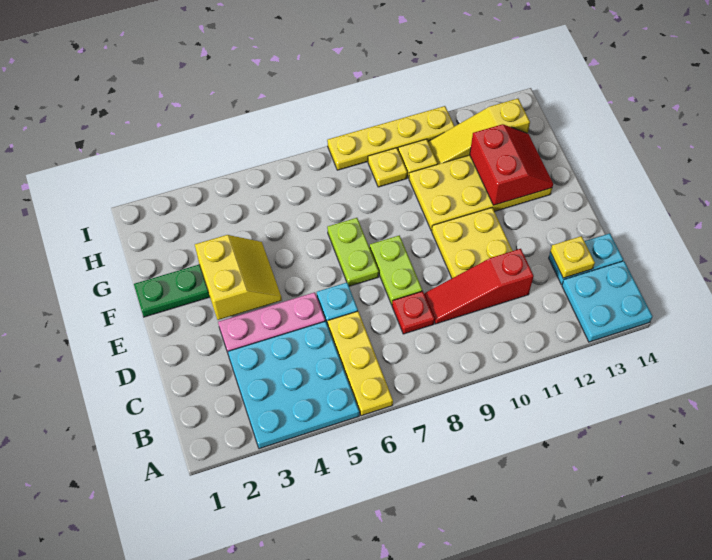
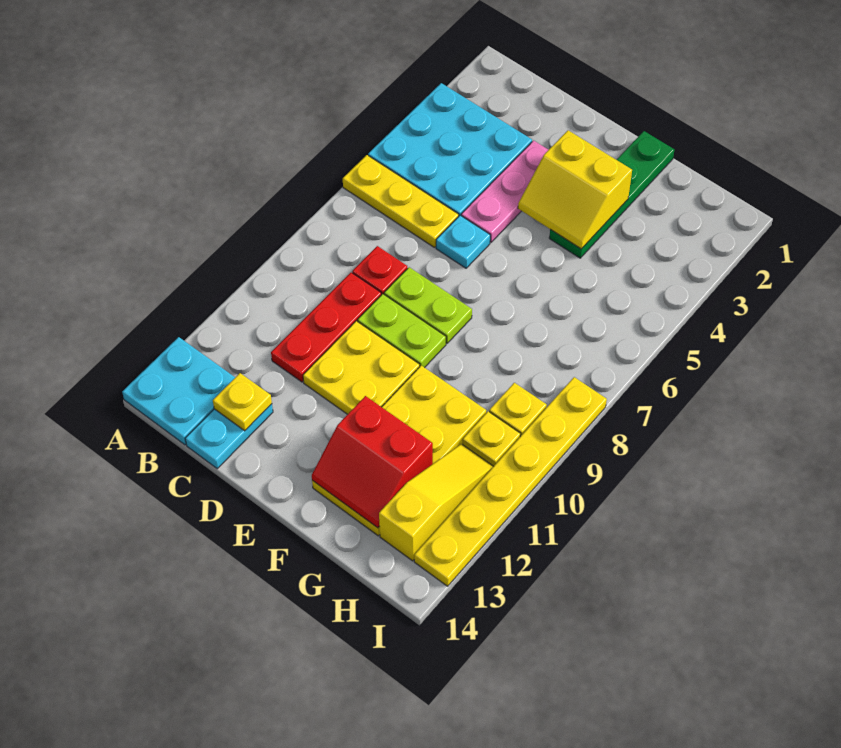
red 1x3 slope [424,249,534,324] -> red 1x3 plate [271,272,381,382]
lime 1x2 plate [327,218,379,286] -> lime 1x2 plate moved to [358,294,446,368]
yellow 1x4 plate [327,106,454,170] -> yellow 1x6 plate [414,377,607,586]

